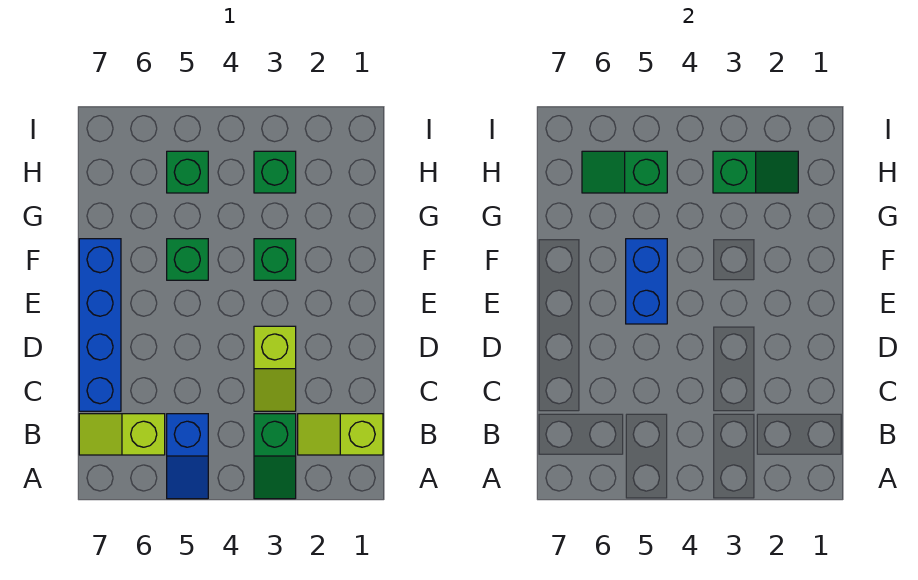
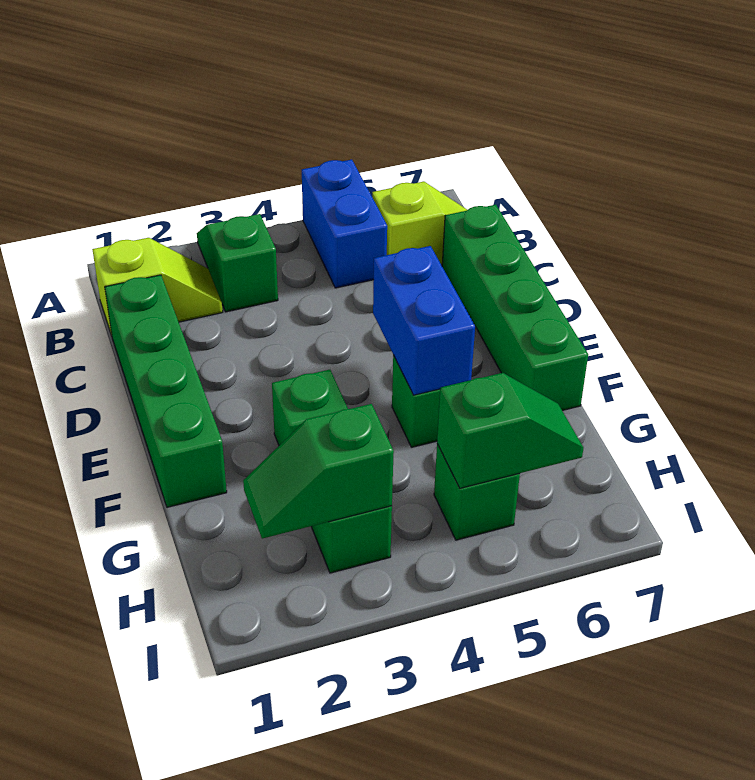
blue 1x2 slope [167,414,208,499] -> blue 1x2 brick [302,160,387,288]
none -> green 1x4 brick [105,275,227,507]
lime 1x2 slope [254,326,296,411] -> none
blue 1x4 brick [79,239,121,411] -> green 1x4 brick [442,205,588,411]

